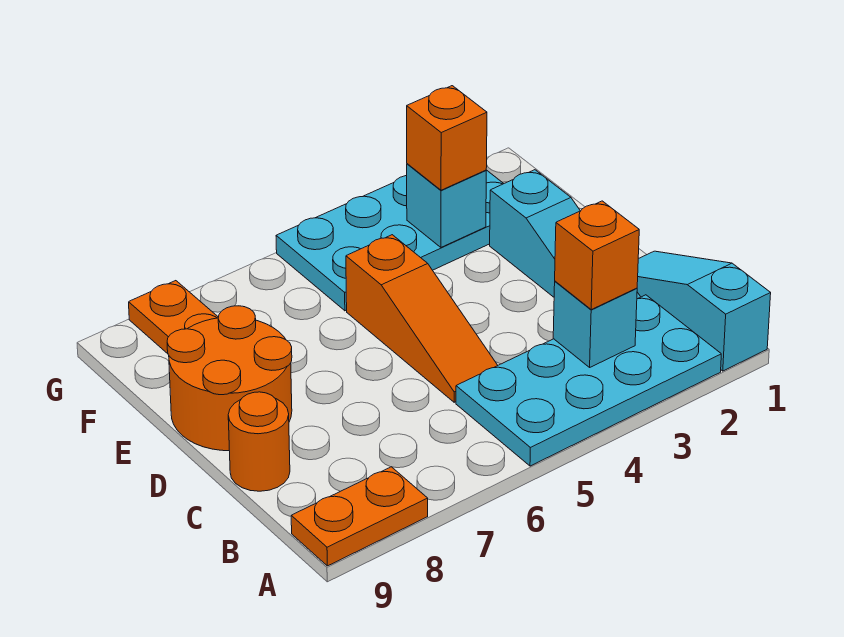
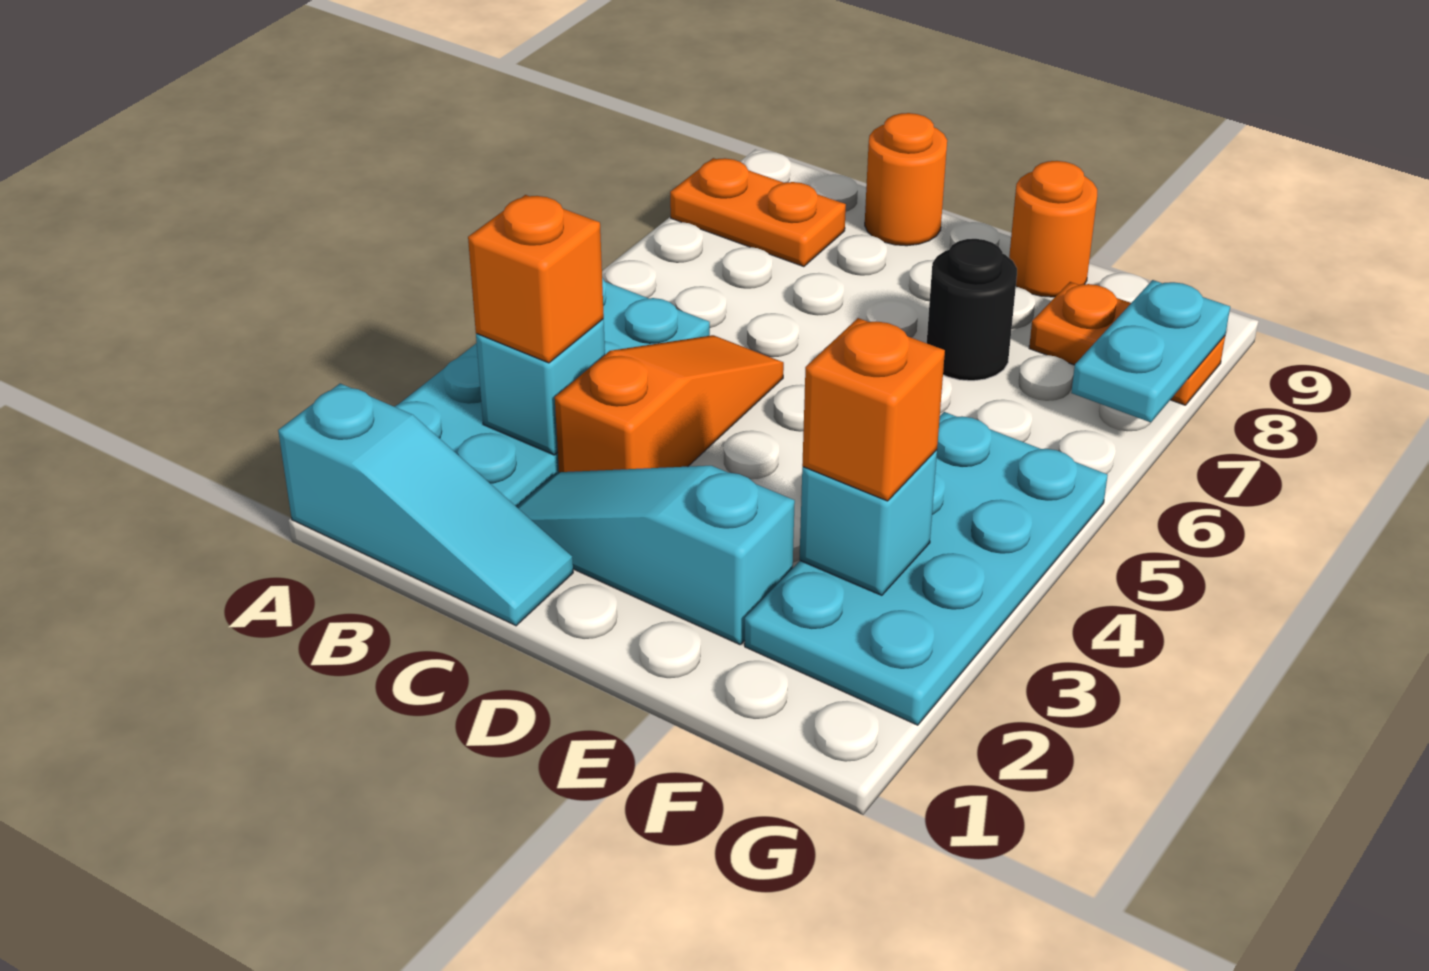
orange 1x2 plate [291,467,428,566] -> orange 1x2 plate turned to [670,158,846,267]
orange 1x3 slope [346,235,498,402] -> orange 1x3 slope turned to [555,335,784,472]
orange 2x2 round brick [167,306,292,451] -> orange 1x1 round brick [1009,161,1097,297]
none -> black 1x1 round brick [927,239,1017,381]
none -> cyan 1x2 plate [1071,280,1230,422]

